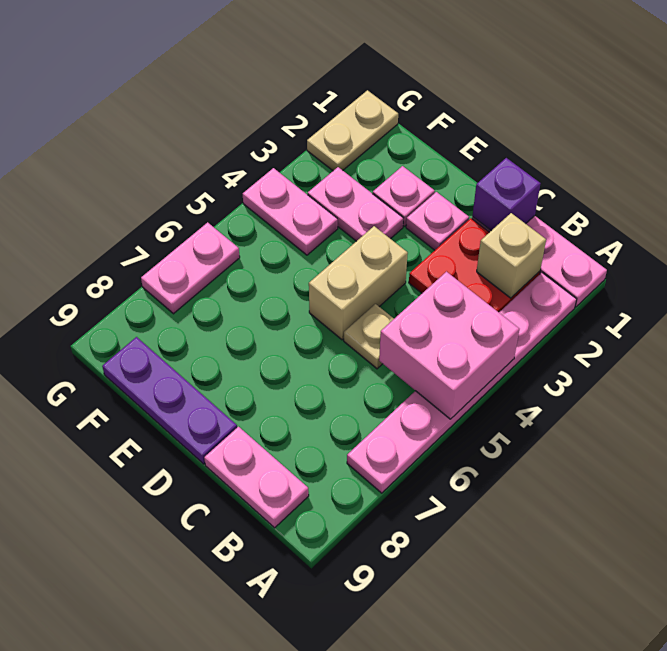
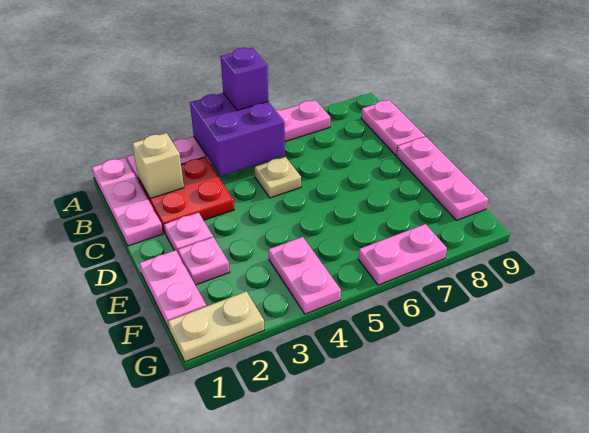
pink 2x2 brick [379,272,519,419] -> purple 2x2 brick [190,93,285,176]
purple 1x1 brick [473,158,541,231] -> purple 1x1 brick moved to [220,48,268,110]
tan 1x2 brick [309,226,408,340] -> none
purple 1x3 plate [102,337,237,464] -> pink 1x3 plate [397,137,488,221]
pink 1x2 plate [308,167,403,241] -> pink 1x2 plate moved to [139,250,206,329]

